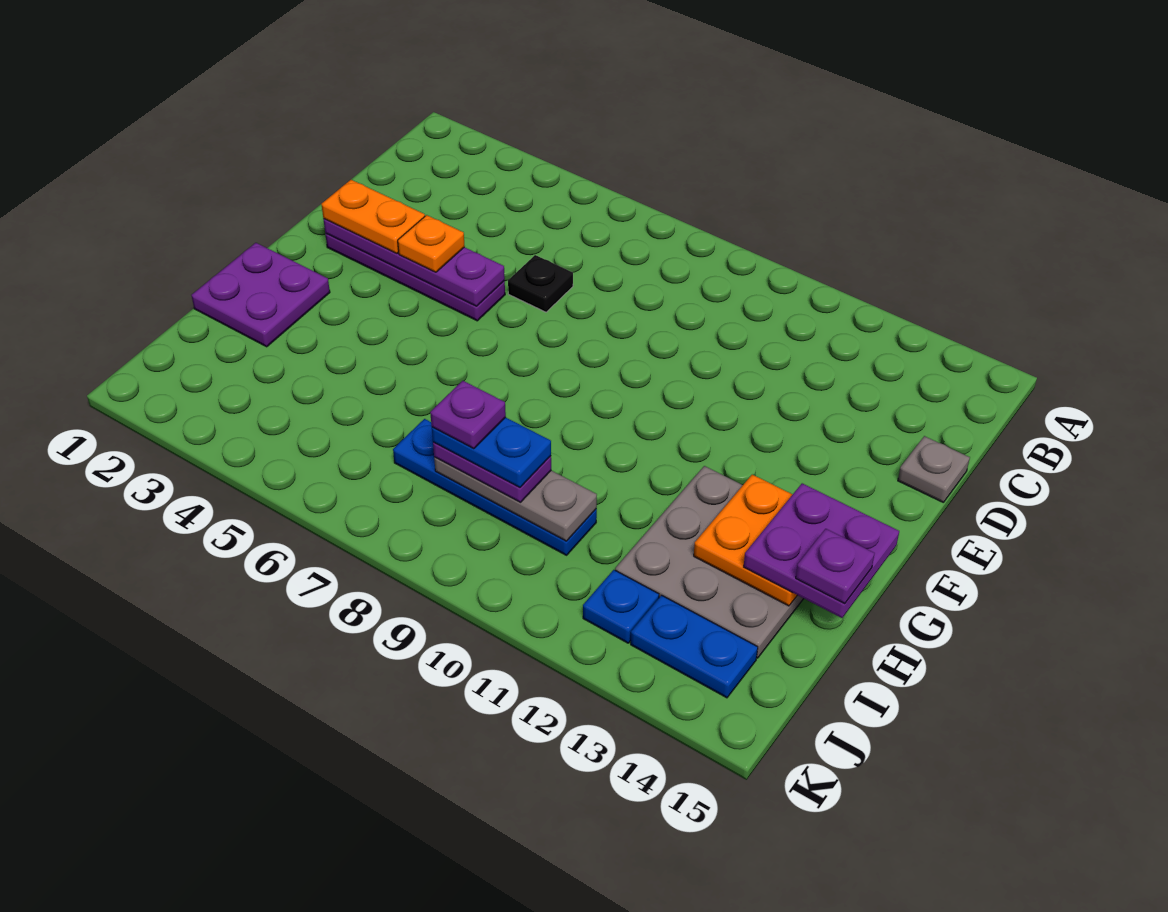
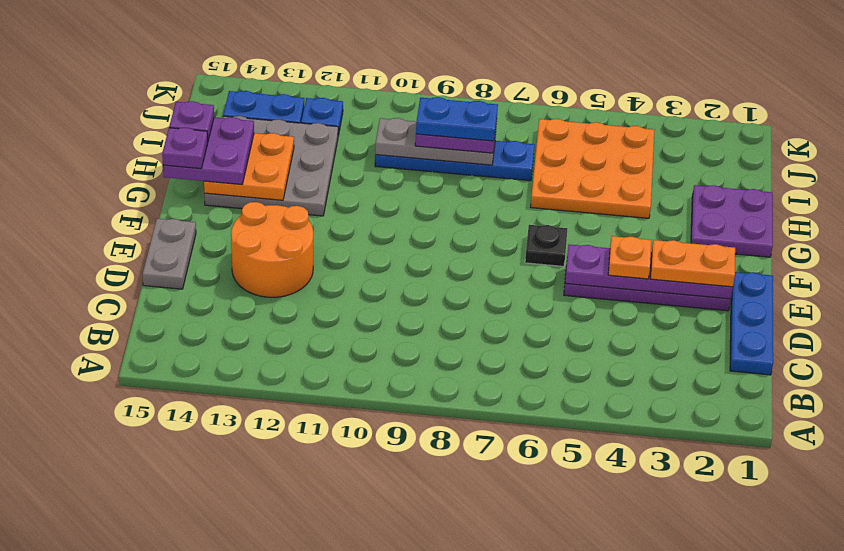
none -> blue 1x3 plate [730,272,773,375]
black 1x1 plate [508,255,573,312] -> black 1x1 plate moved to [525,225,567,266]
none -> orange 2x2 round brick [231,202,313,297]
grey 1x1 plate [898,436,970,503] -> grey 1x2 plate [142,219,196,289]
none -> orange 3x3 plate [531,119,654,218]
purple 1x1 plate [430,381,506,449] -> purple 1x1 plate moved to [162,128,208,169]

